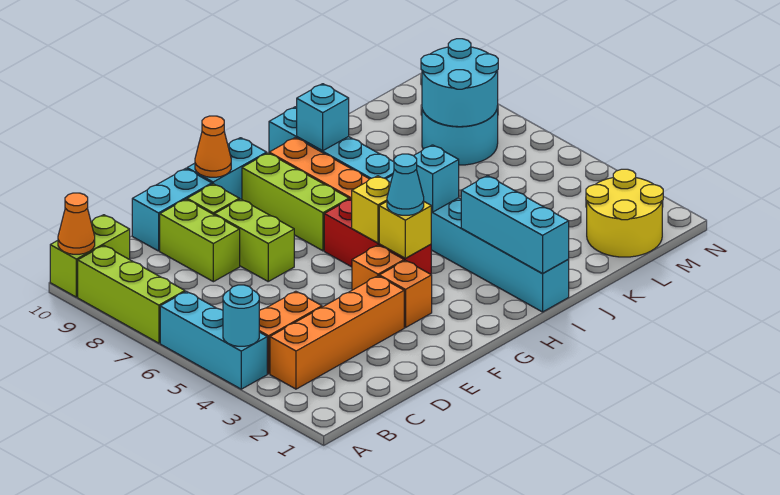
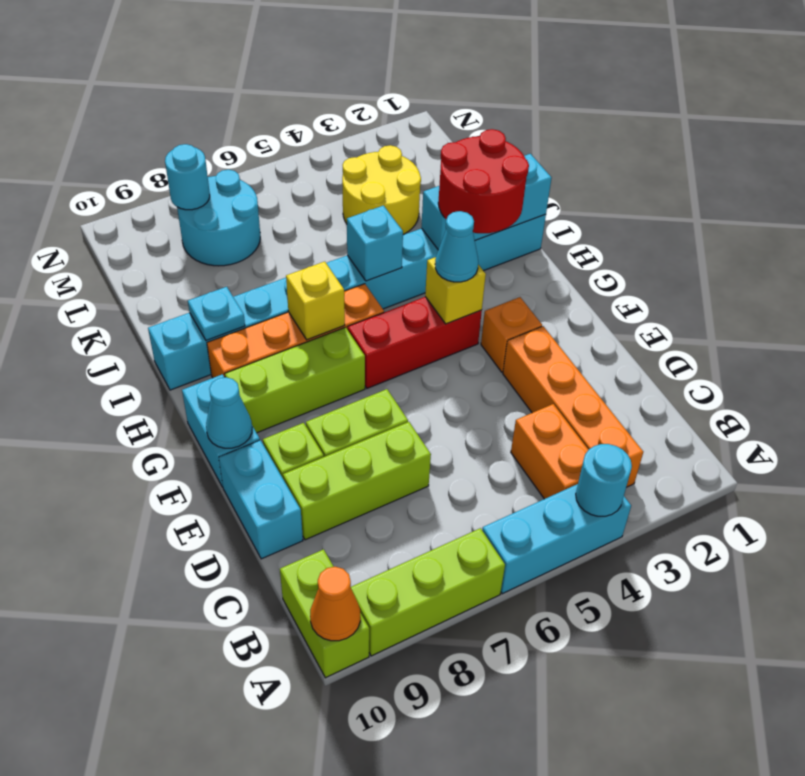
lime 1x2 brick [160,199,240,282] -> lime 1x3 brick [283,422,431,540]
orange 1x1 brick [352,245,404,290] -> none
orange 1x1 cone [195,116,231,177] -> cyan 1x1 cone [206,377,252,448]
yellow 1x1 brick [352,176,391,243] -> yellow 1x1 brick moved to [286,262,345,340]
none -> red 2x2 round brick [438,129,529,233]
cyan 1x1 brick [297,84,349,151] -> cyan 1x1 plate [188,287,245,341]
yellow 2x2 round brick [586,169,663,257] -> yellow 2x2 round brick moved to [342,145,421,235]
cyan 2x2 round brick [421,39,498,127] -> cyan 1x1 round brick [165,144,210,210]

